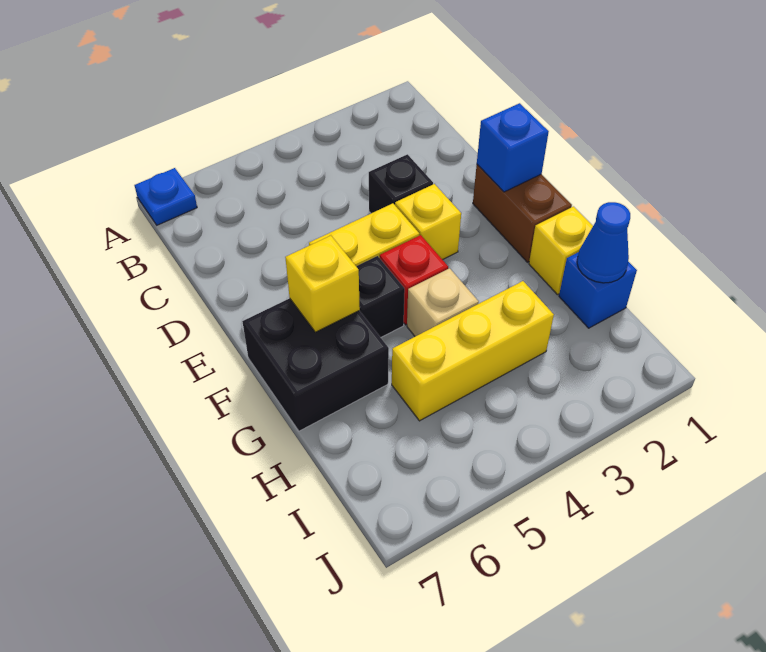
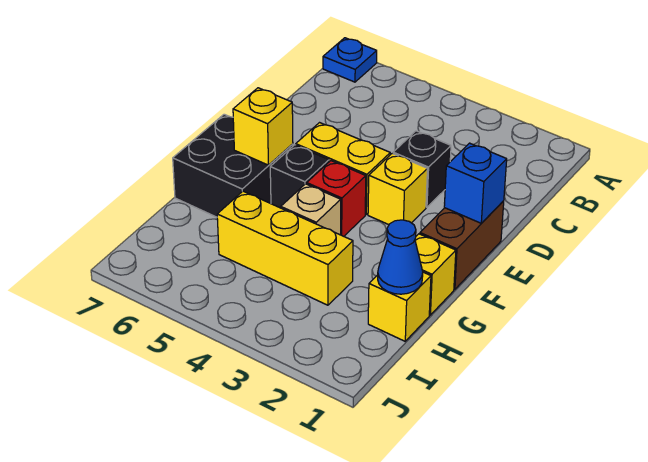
blue 1x1 brick [559,252,637,328] -> yellow 1x1 brick [368,272,431,341]

